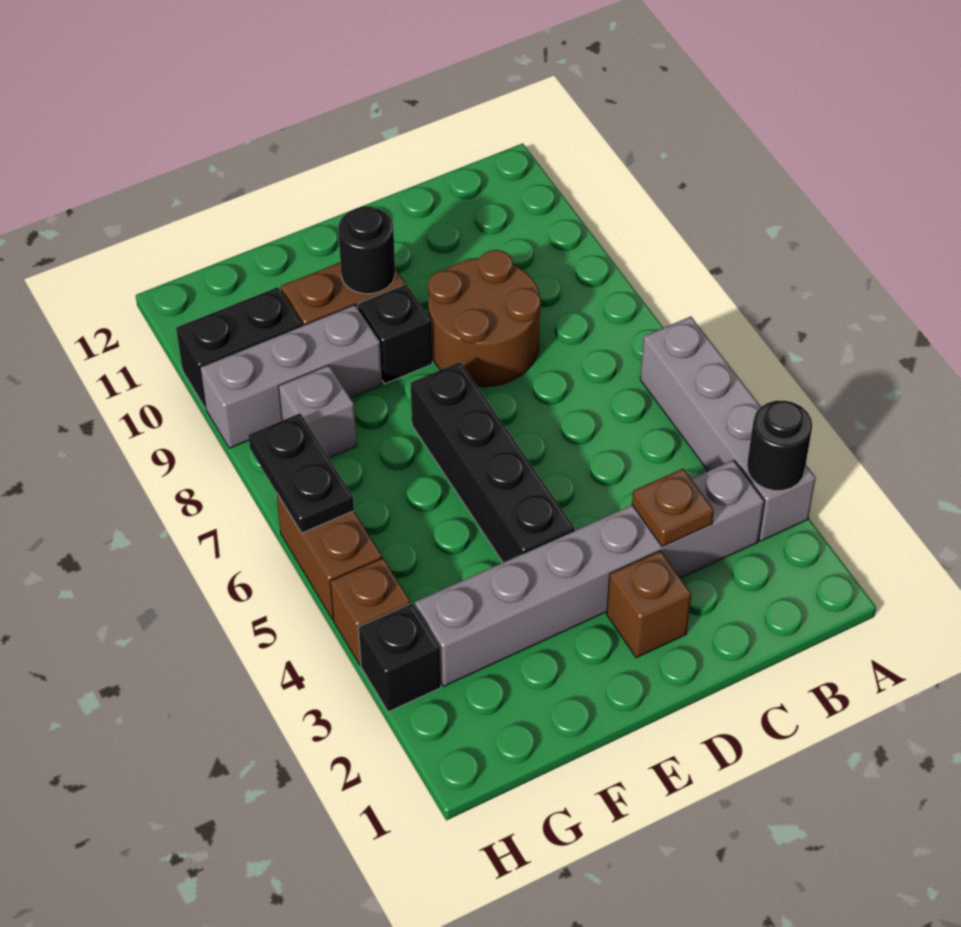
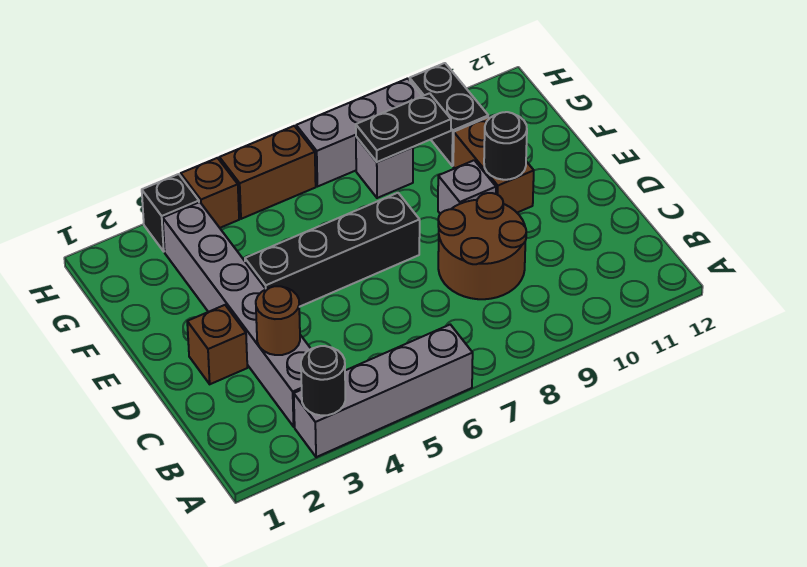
brown 1x1 plate [632,469,714,546] -> brown 1x1 round brick [256,286,300,355]
black 1x1 brick [358,284,433,384] -> grey 1x1 brick [438,160,496,214]
grey 1x3 brick [200,305,382,448] -> grey 1x3 brick turned to [296,79,422,187]
black 1x2 plate [248,413,354,533] -> black 1x2 plate moved to [356,93,451,162]

